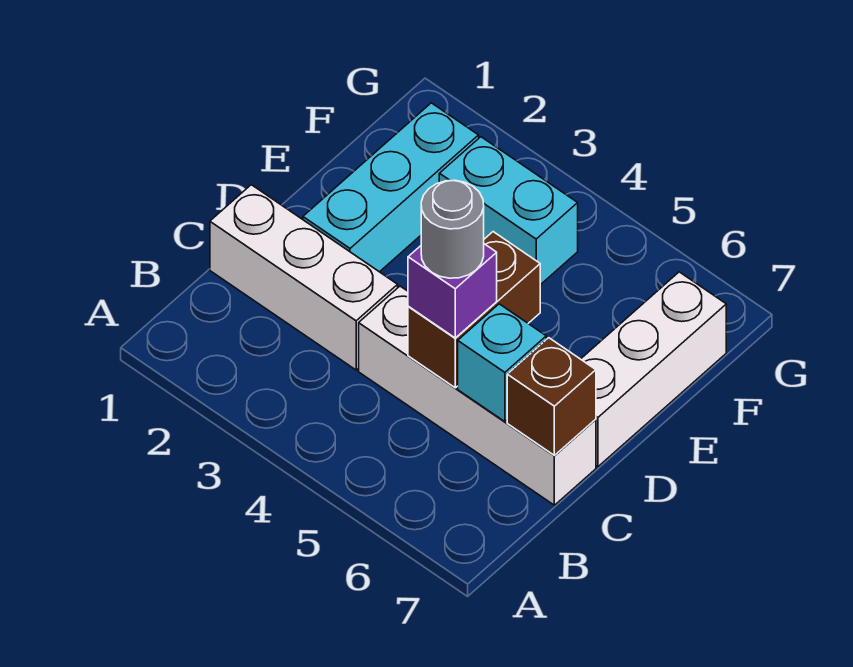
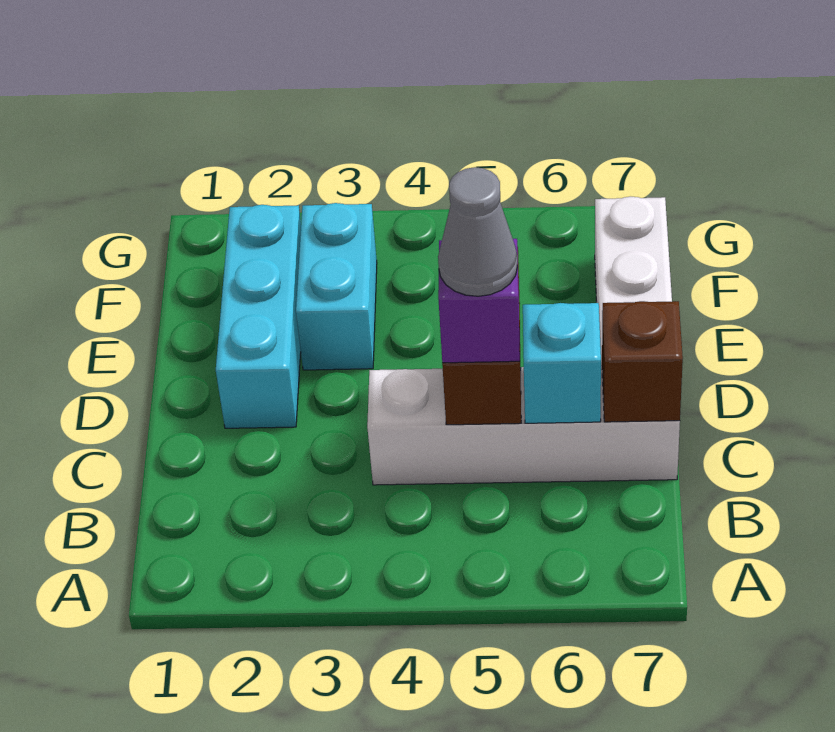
white 1x3 brick [210,185,398,370] -> none
grey 1x1 round brick [421,180,484,278] -> grey 1x1 cone [438,167,517,296]
cyan 1x2 brick [439,137,578,285] -> cyan 1x2 brick turned to [296,203,377,370]

